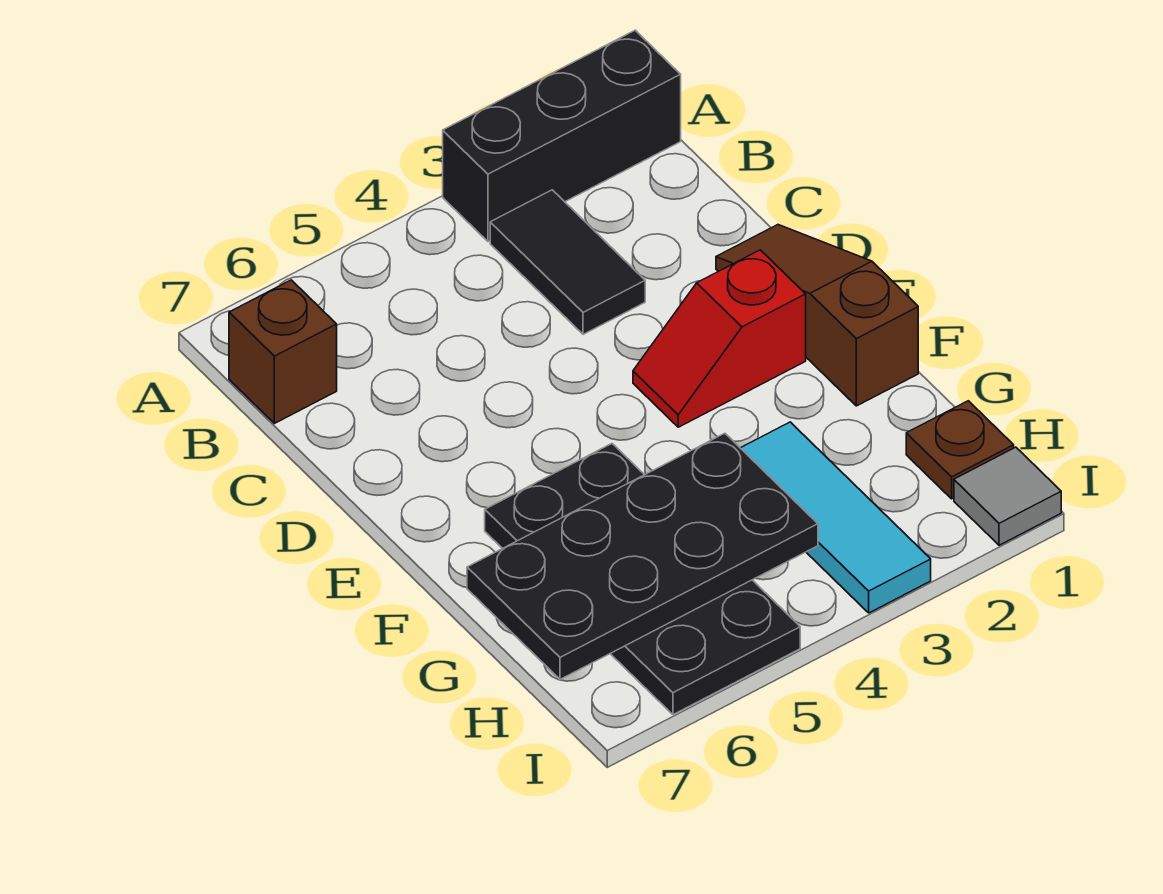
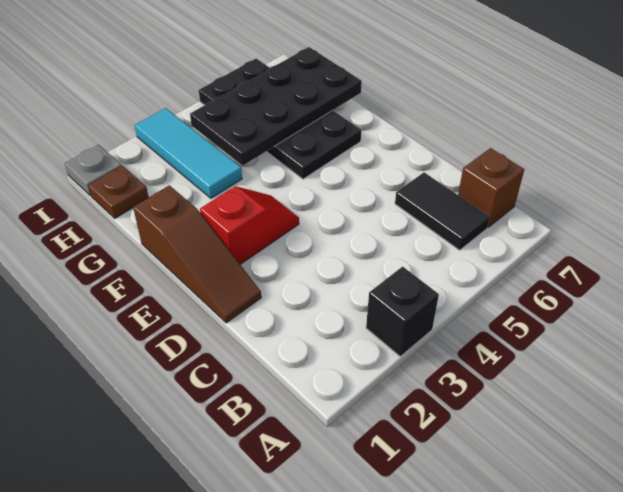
black 1x3 brick [443,30,681,241] -> black 1x1 brick [366,267,439,356]
black 1x2 tile [490,190,645,334] -> black 1x2 tile moved to [395,173,490,250]
grey 1x1 tile [954,447,1061,545] -> grey 1x1 plate [65,145,122,196]

